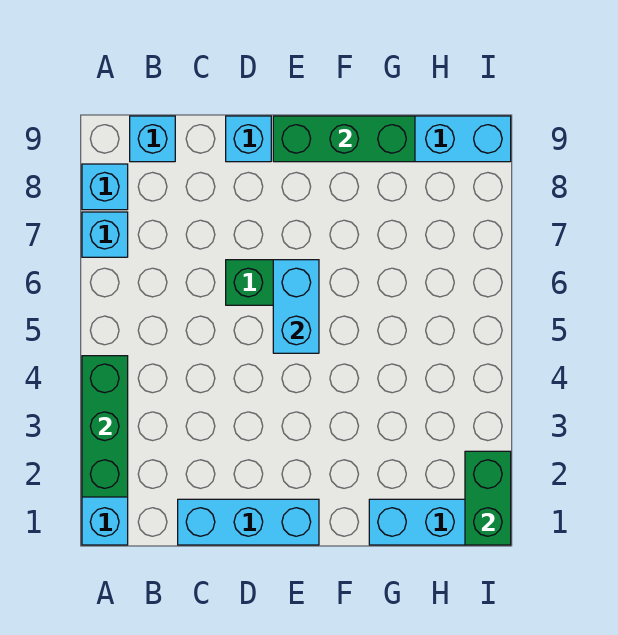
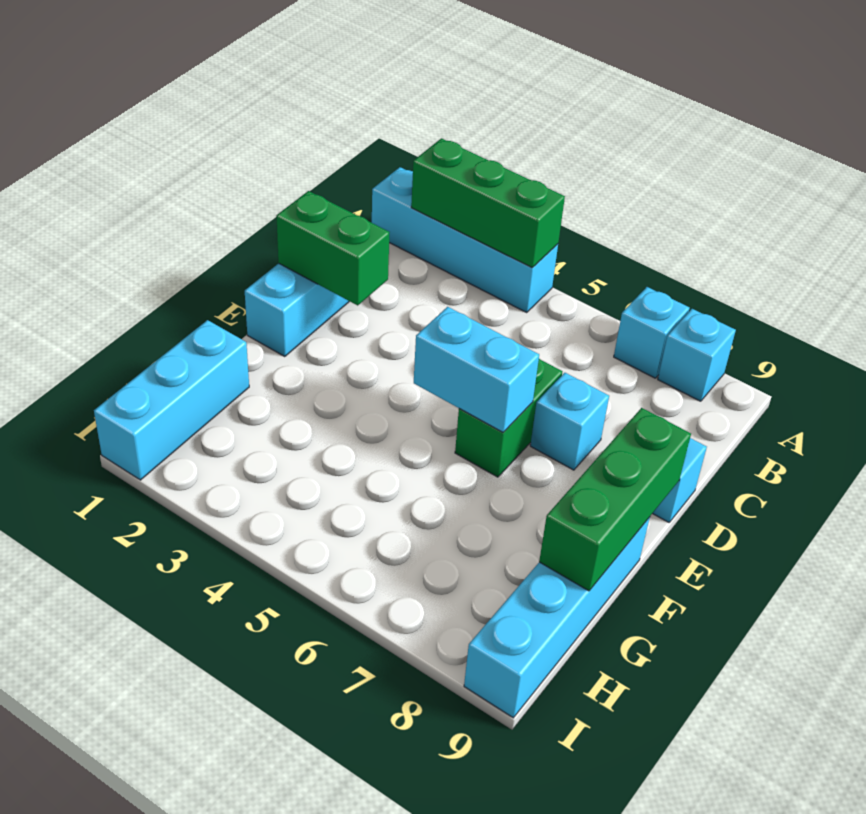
cyan 1x1 brick [130,116,175,162] -> cyan 1x1 brick moved to [530,373,609,470]
green 1x2 brick [465,451,511,545] -> green 1x2 brick moved to [276,191,390,305]

